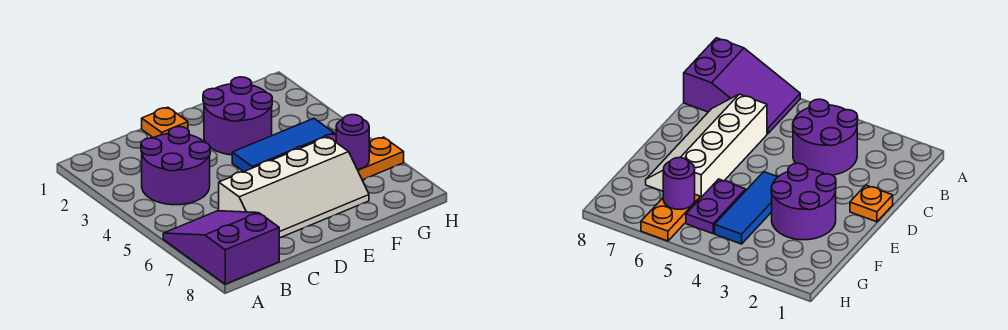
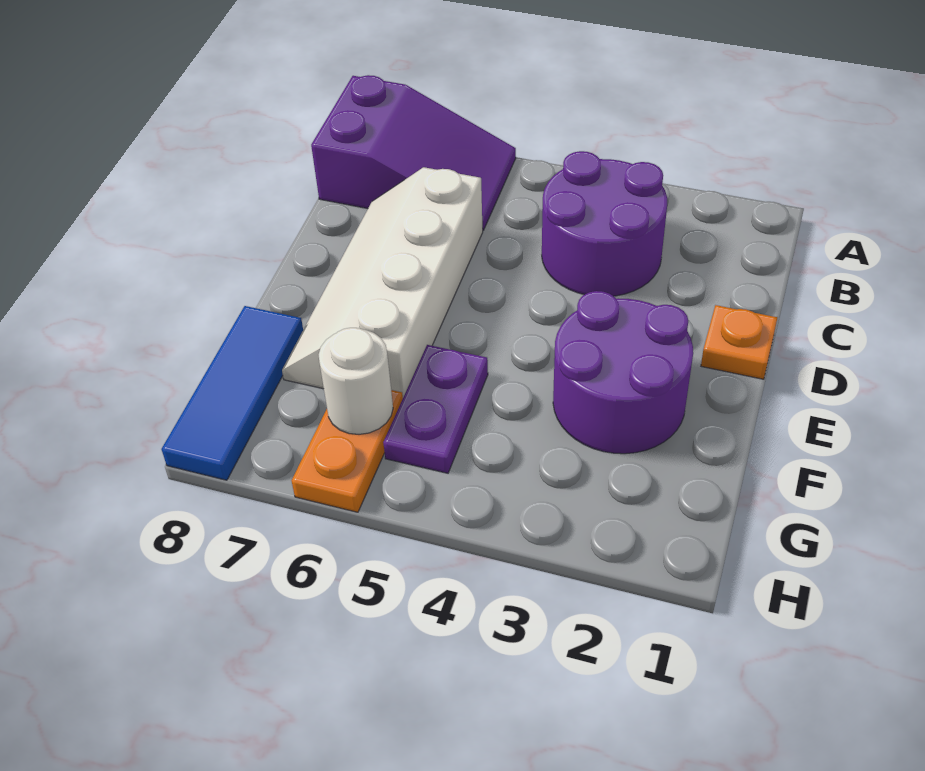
blue 1x3 tile [232,118,334,172] -> blue 1x3 tile moved to [161,306,303,480]
purple 1x1 round brick [336,115,369,170] -> white 1x1 round brick [319,328,393,434]

